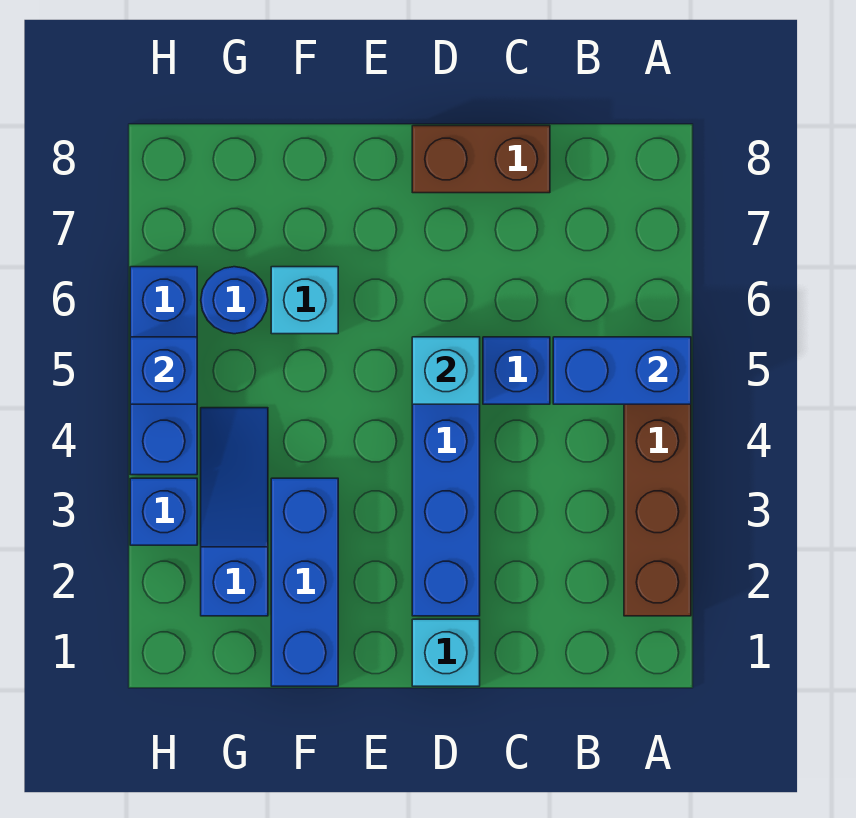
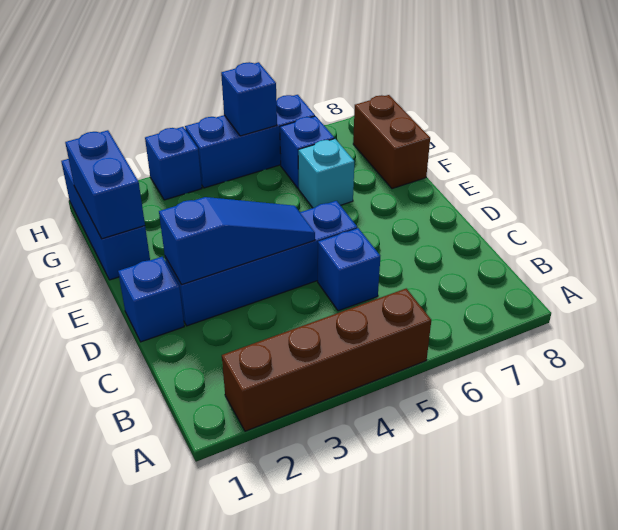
blue 1x2 brick [553,337,691,404] -> blue 1x2 brick moved to [65,130,145,239]
brown 1x2 brick [412,126,550,193] -> brown 1x2 brick moved to [353,95,430,189]
cyan 1x1 brick [412,619,480,686] -> blue 1x1 brick [118,257,184,342]
cyan 1x1 brick [412,337,480,404] -> none
blue 1x3 brick [271,478,338,686] -> blue 1x3 brick turned to [61,159,150,280]
blue 1x3 slope [201,408,268,616] -> blue 1x3 slope moved to [159,197,315,285]
blue 1x1 round brick [201,267,268,334] -> blue 1x1 brick [280,116,334,188]

